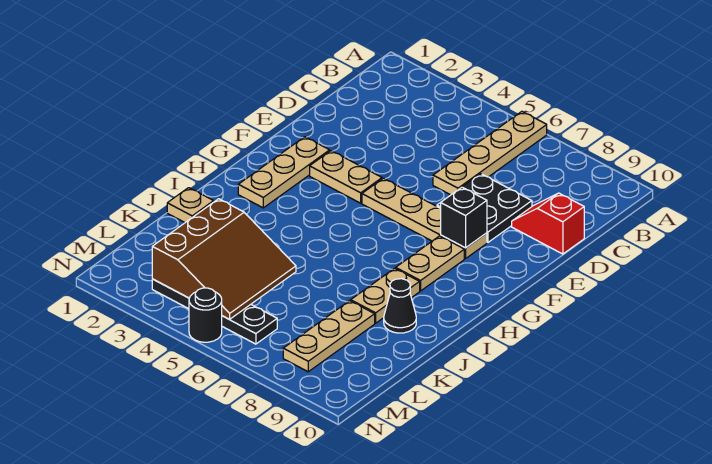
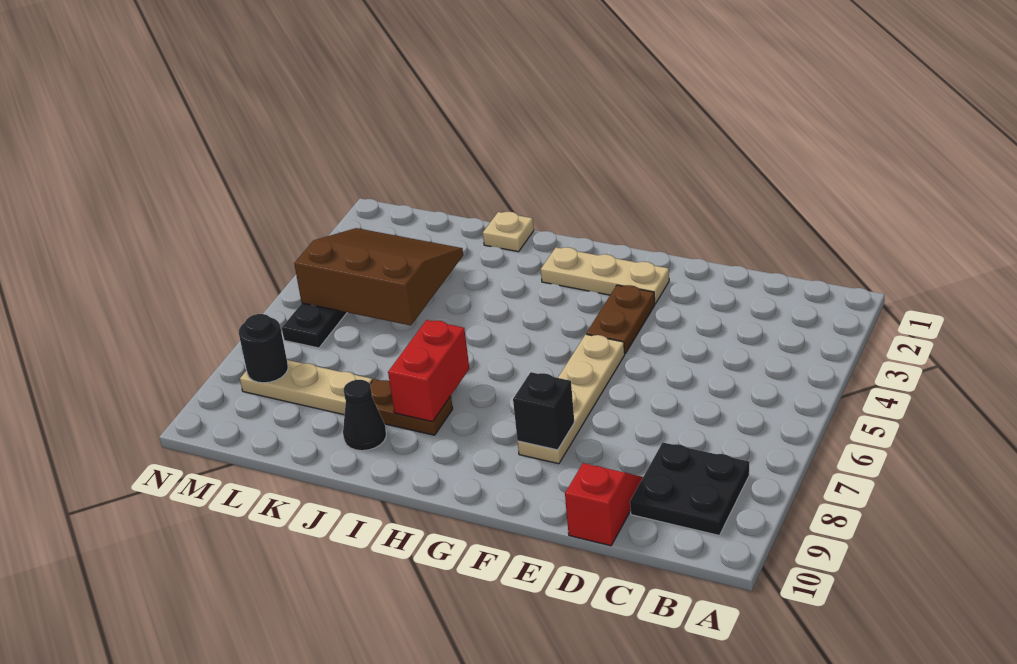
tan 1x4 plate [433,111,547,195] -> none
black 2x2 plate [437,174,532,242] -> black 2x2 plate moved to [630,443,749,535]
tan 1x2 plate [310,151,382,203] -> brown 1x2 plate [586,285,655,354]
tan 1x2 plate [396,236,464,291] -> none
none -> red 1x2 brick [388,320,469,422]
tan 1x2 plate [351,268,420,323] -> brown 1x2 plate [370,379,453,435]
brown 3x3 slope [152,199,296,319] -> brown 3x3 slope turned to [294,228,463,326]
black 1x1 round brick [189,288,222,342] -> black 1x1 round brick moved to [239,314,288,383]

